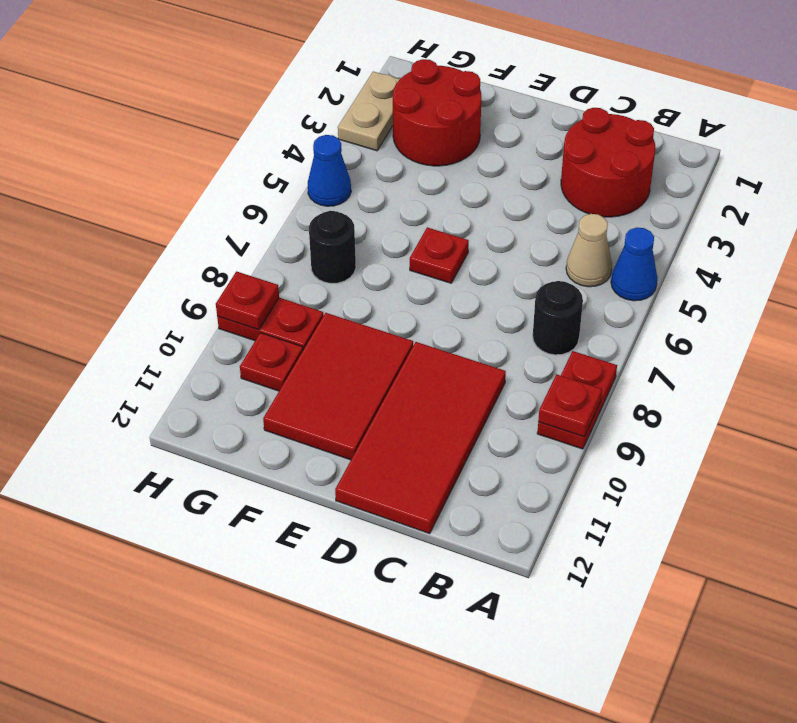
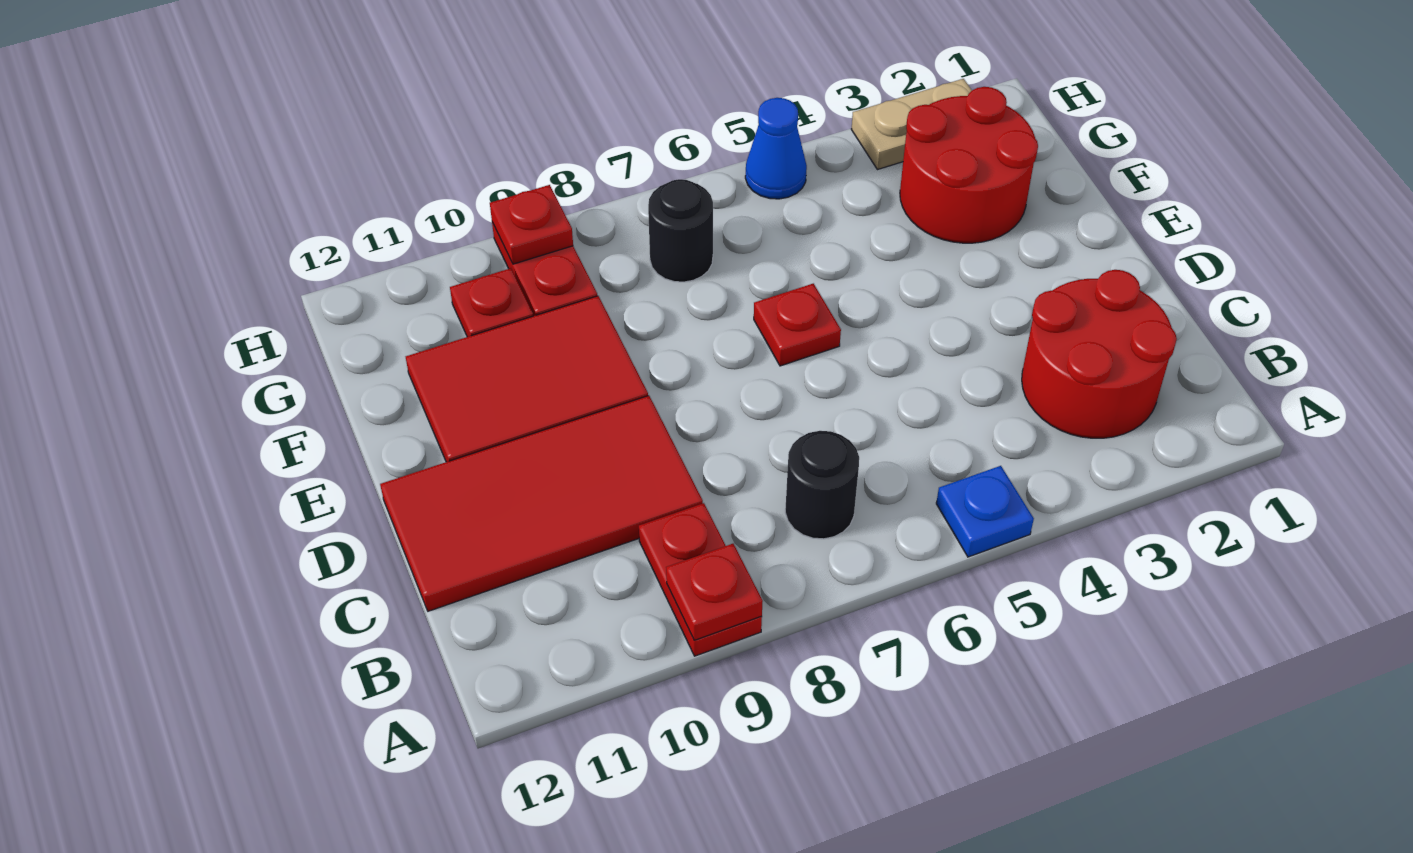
blue 1x1 cone [611,228,658,301] -> blue 1x1 plate [936,466,1034,557]
red 1x2 plate [537,351,617,449] -> red 1x2 plate turned to [639,503,762,656]
tan 1x1 cone [566,214,612,287] -> none

